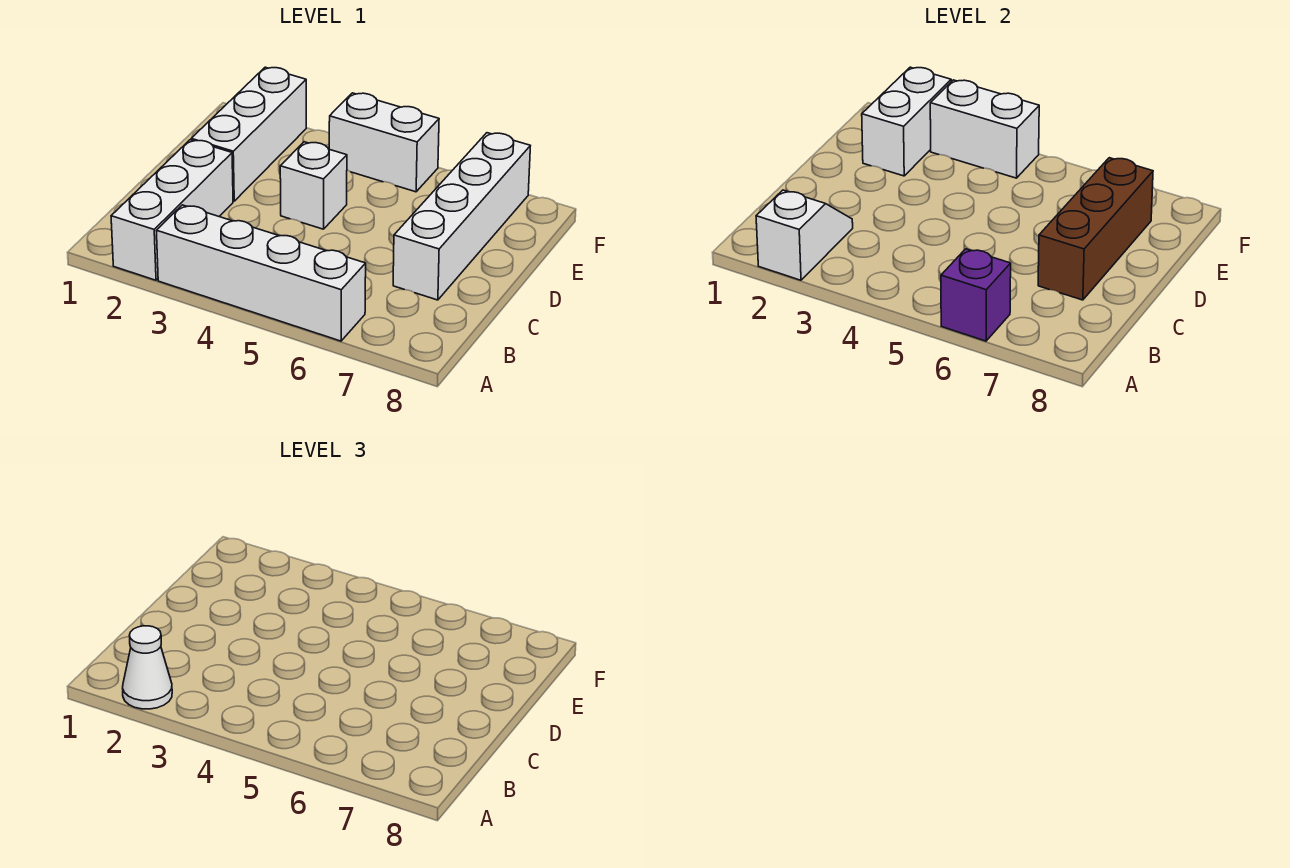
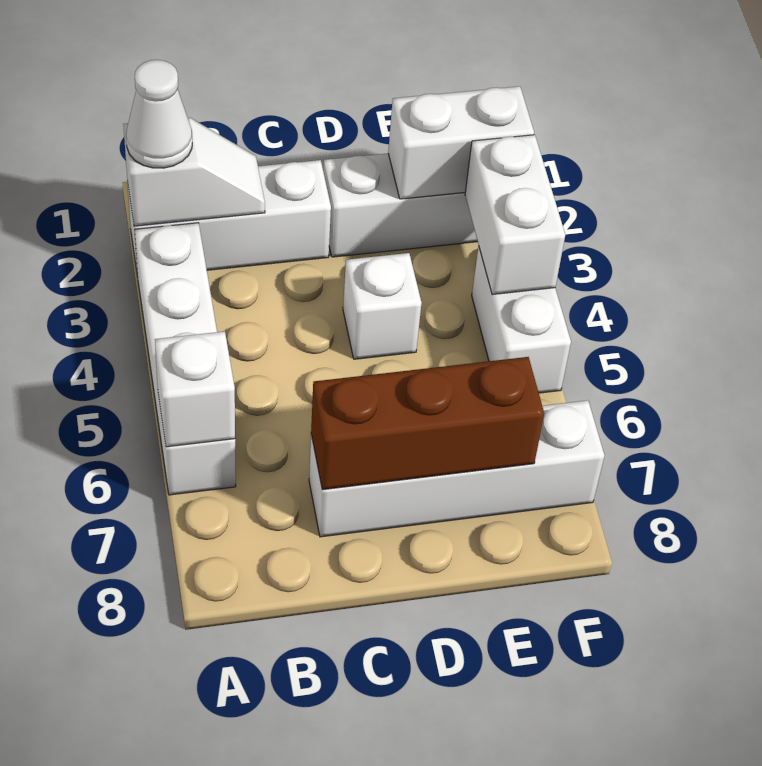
purple 1x1 brick [941,249,1011,341] -> white 1x1 brick [155,331,235,447]

